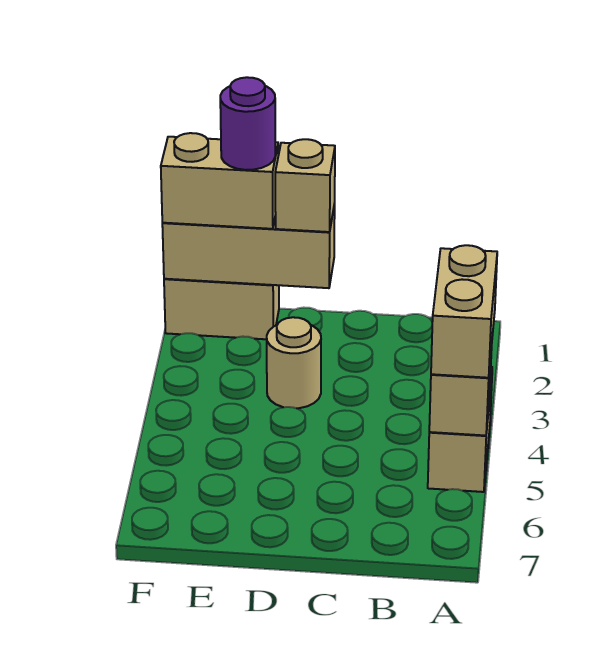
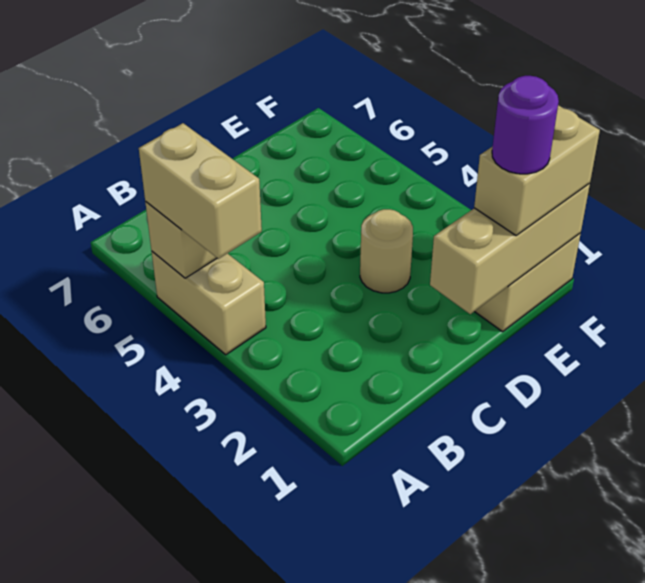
tan 1x1 brick [275,139,335,232] -> none

